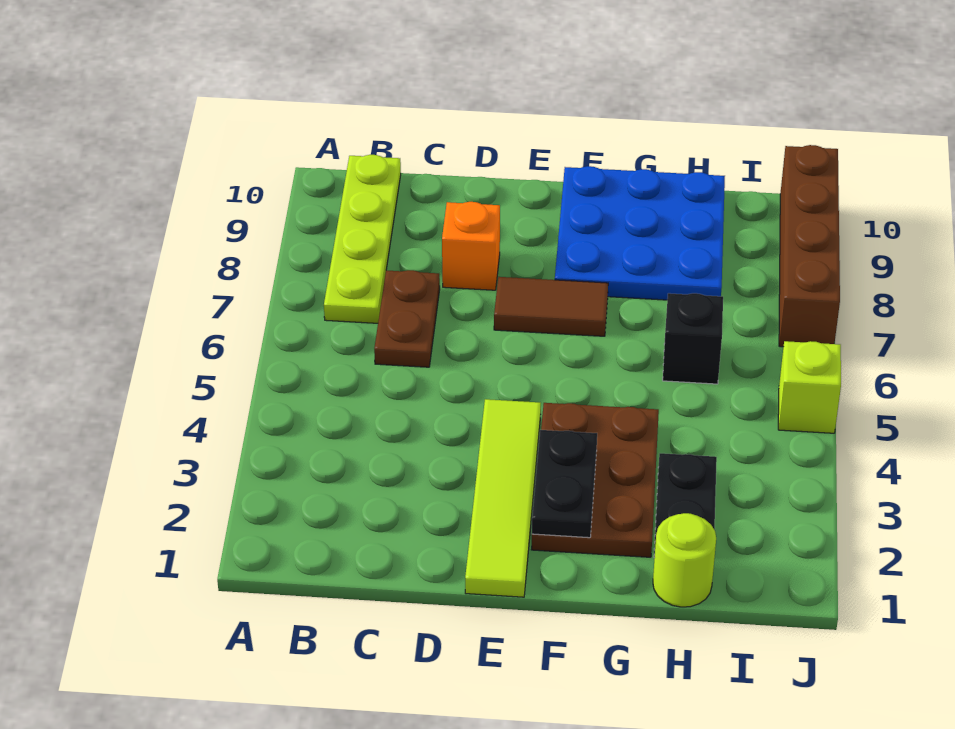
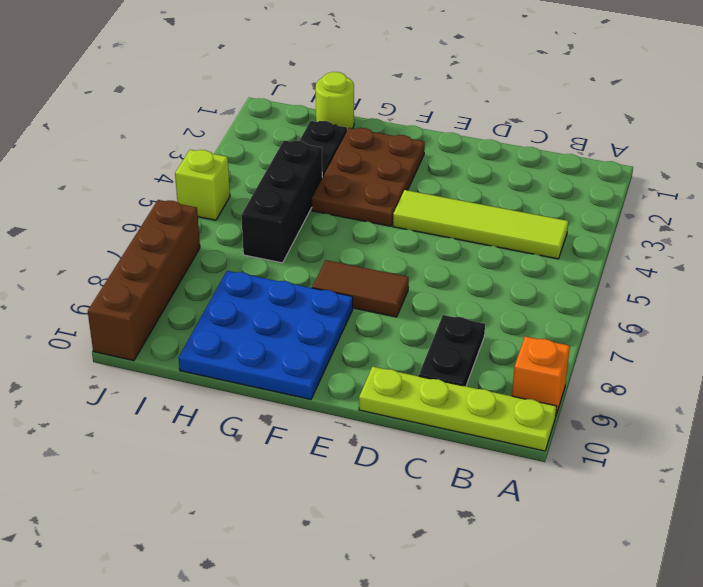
lime 1x4 plate [324,155,401,323] -> lime 1x4 plate turned to [359,367,557,451]
brown 1x2 plate [374,270,440,367] -> none
orange 1x1 brick [442,202,500,290] -> orange 1x1 brick moved to [512,336,570,415]
lime 1x4 tile [465,399,541,597] -> lime 1x4 tile turned to [393,190,568,259]
black 1x2 plate [532,430,597,538] -> black 1x2 plate moved to [419,315,485,386]
black 1x1 brick [663,293,723,384] -> black 1x3 brick [241,140,322,263]

